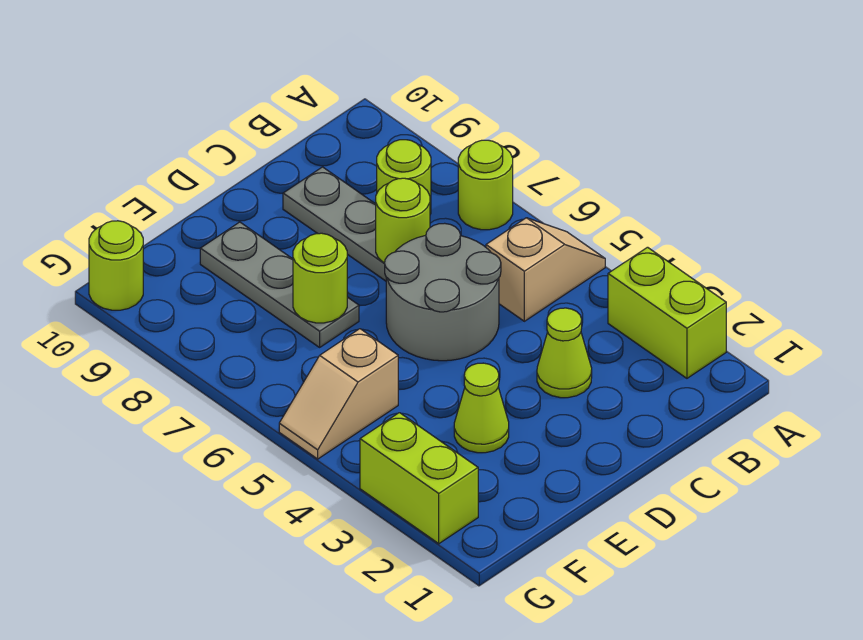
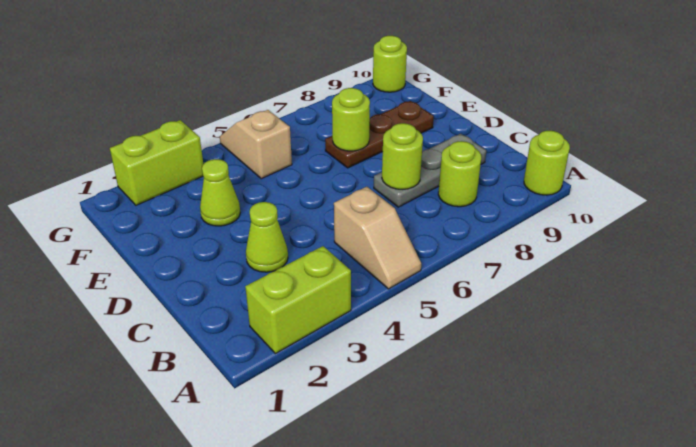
lime 1x1 round brick [458,140,513,230] -> lime 1x1 round brick moved to [524,131,570,195]
grey 2x2 round brick [385,223,501,361] -> none
grey 1x3 plate [200,222,359,347] -> brown 1x3 plate [325,101,434,168]

